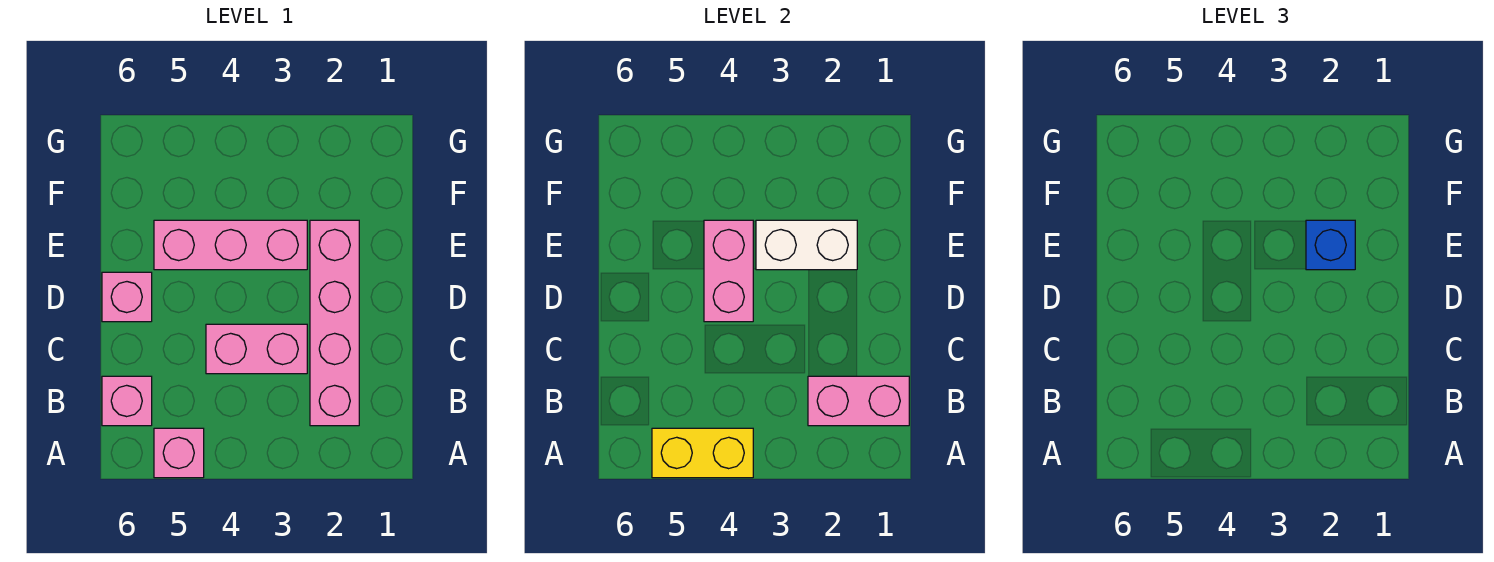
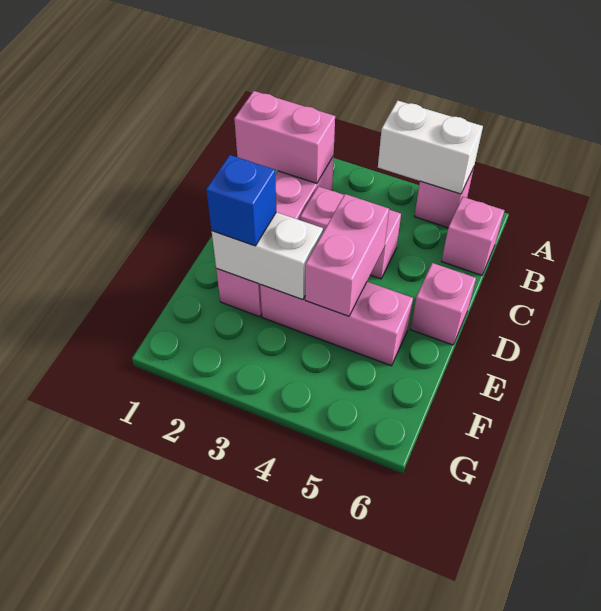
yellow 1x2 brick [652,428,753,478] -> white 1x2 brick [378,101,483,194]

